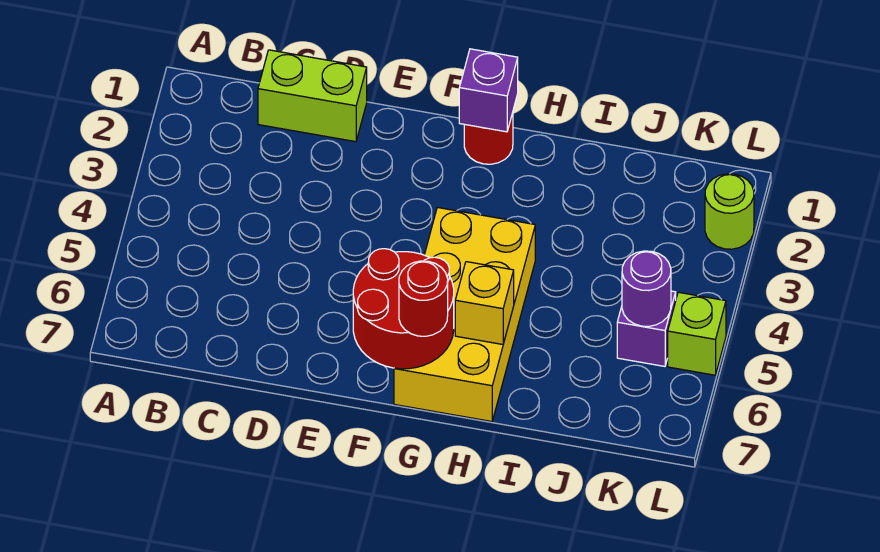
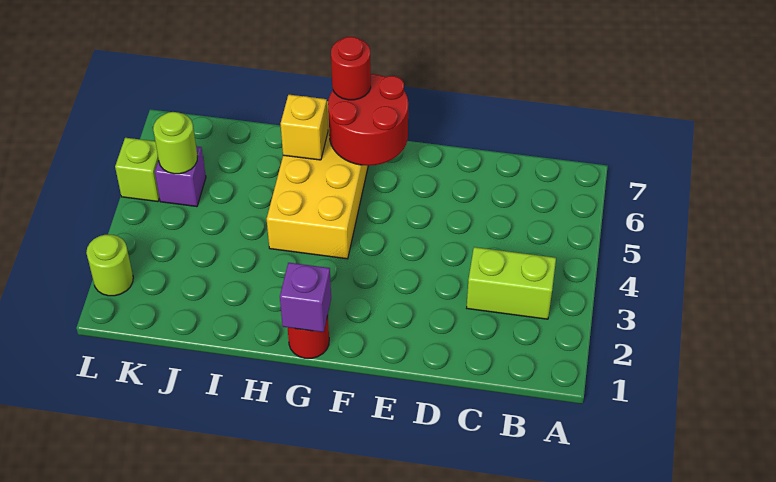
lime 1x2 brick [258,50,367,142] -> lime 1x2 brick moved to [467,247,556,319]
purple 1x1 round brick [622,251,671,326] -> lime 1x1 round brick [153,112,198,174]

